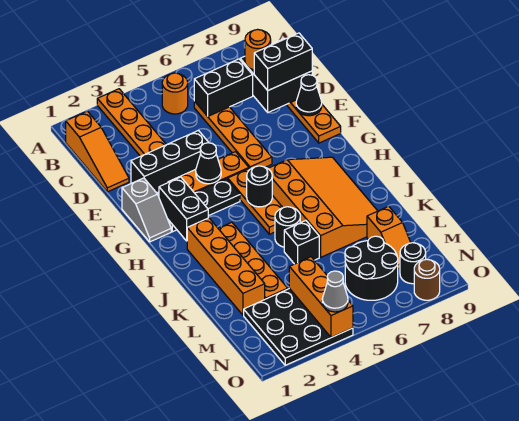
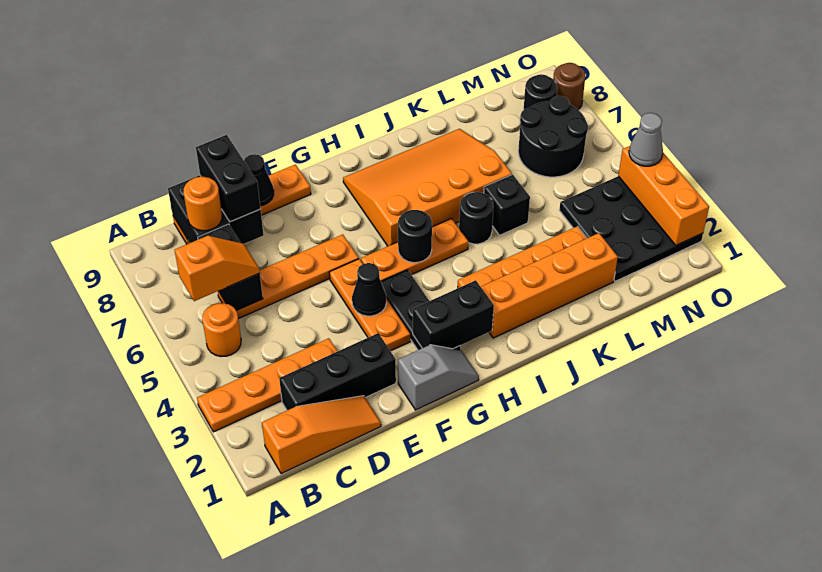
black 1x3 brick [131,131,209,193] -> black 1x3 brick turned to [279,333,396,410]
orange 1x2 slope [367,206,411,269] -> orange 1x2 slope moved to [175,236,260,301]
orange 1x3 brick [289,257,353,337] -> orange 1x3 brick turned to [618,146,709,245]

